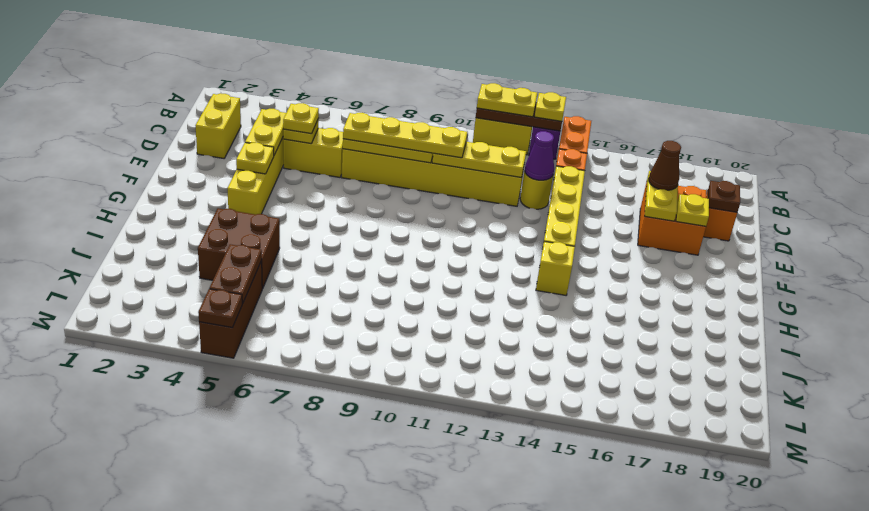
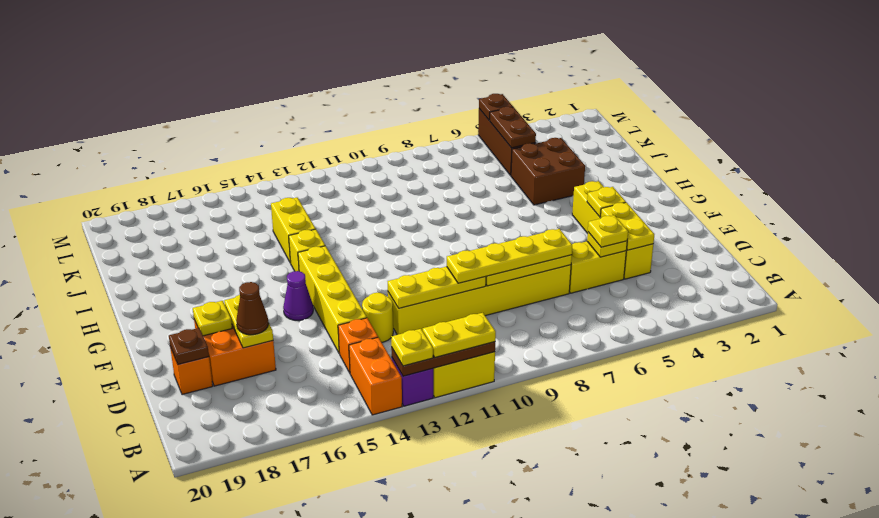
yellow 1x2 brick [196,93,241,158] -> yellow 1x2 brick moved to [271,198,315,263]
purple 1x1 cone [525,131,554,180] -> purple 1x1 cone moved to [283,271,313,320]

